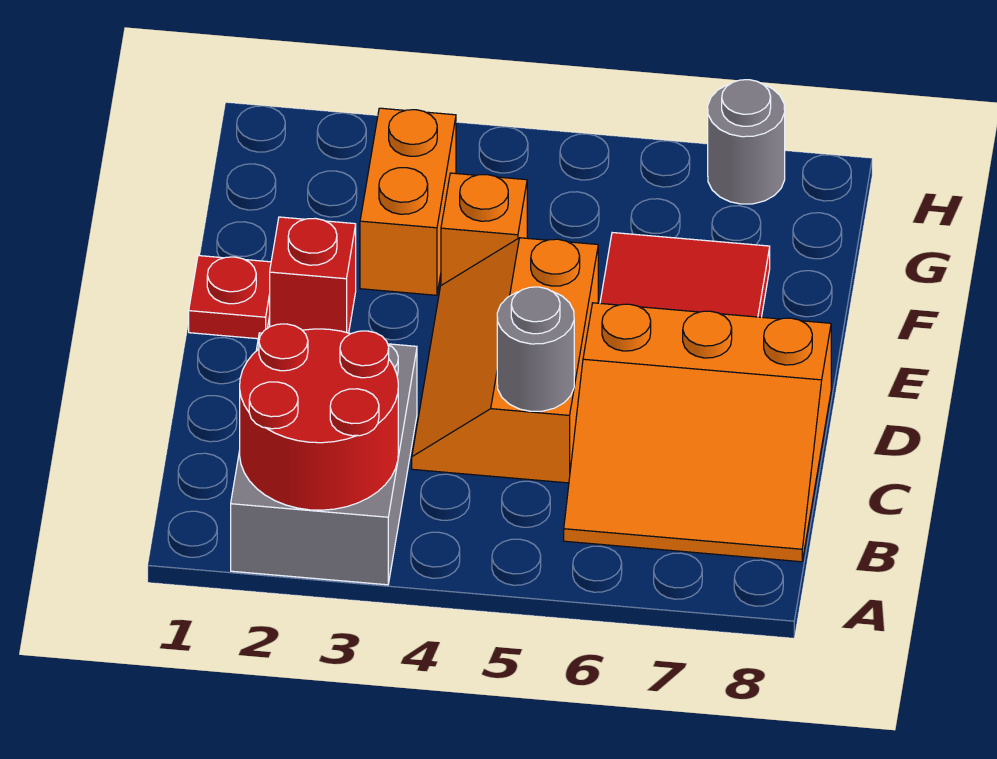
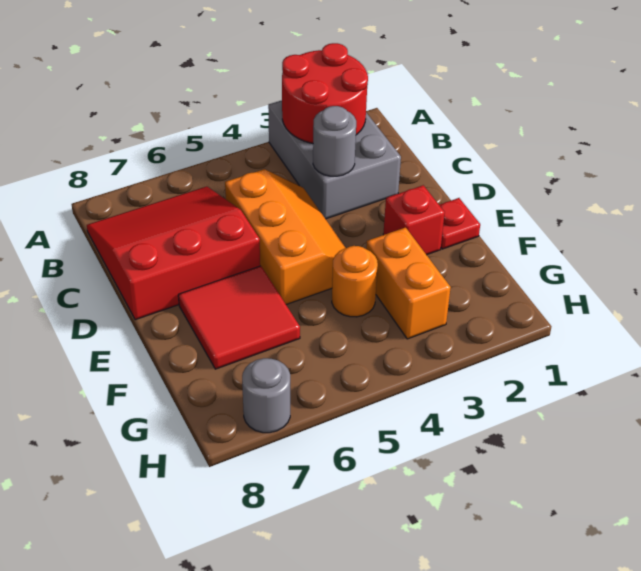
orange 3x3 slope [564,303,831,562] -> red 3x3 slope [87,186,260,320]
grey 1x1 round brick [497,287,574,411] -> grey 1x1 round brick moved to [313,106,356,176]
orange 1x1 brick [441,173,527,285] -> orange 1x1 round brick [332,246,378,317]

